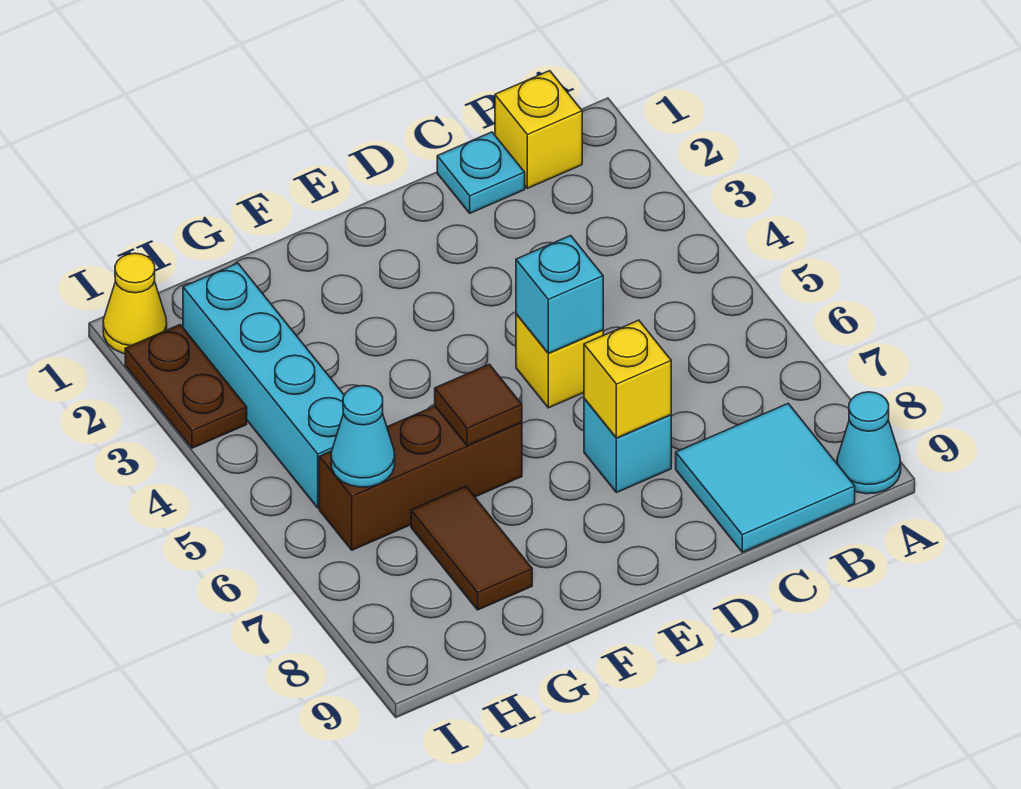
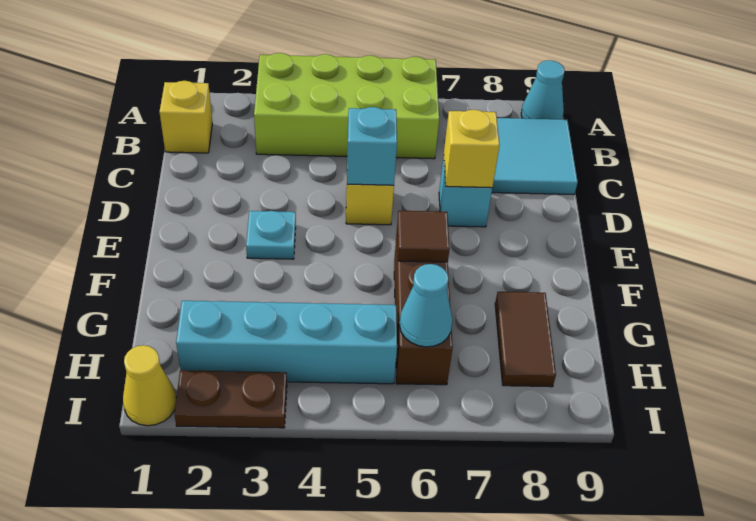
none -> lime 2x4 brick [254,53,439,159]
cyan 1x1 plate [437,132,525,213] -> cyan 1x1 plate moved to [246,211,296,259]
brown 1x2 tile [411,486,532,610] -> brown 1x2 tile turned to [495,292,556,387]

